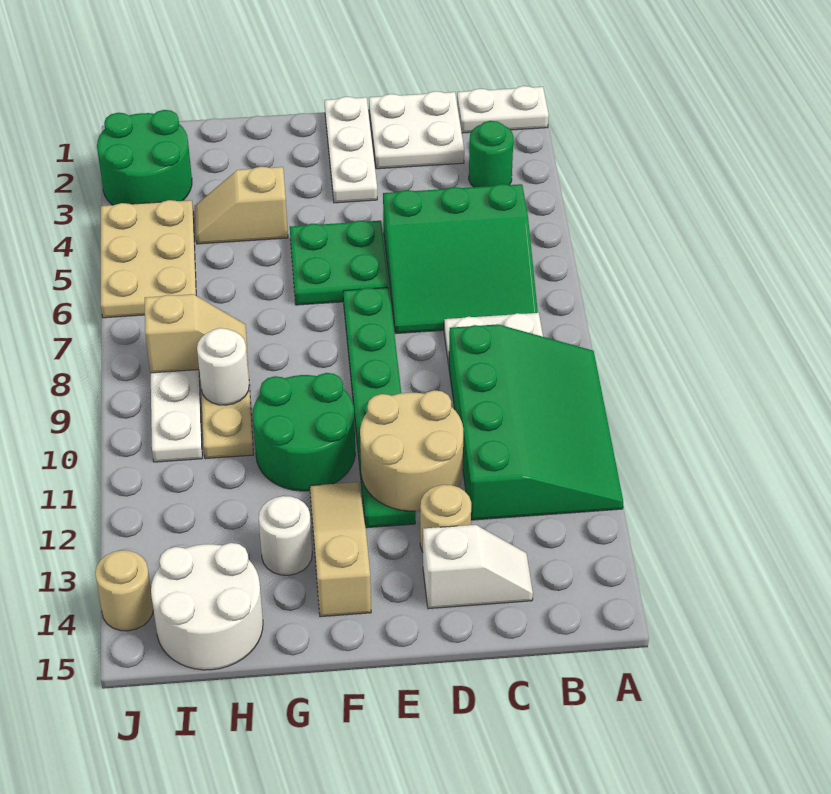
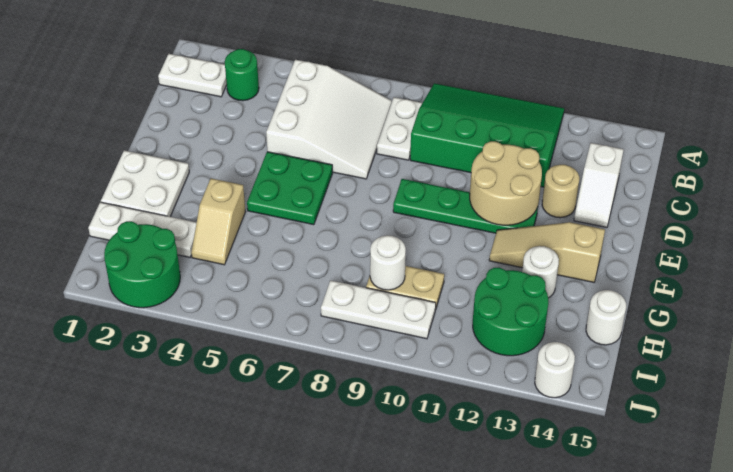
white 1x2 plate [457,86,549,133] -> white 1x2 plate turned to [158,54,227,97]
green 3x3 slope [383,184,538,333] -> white 3x3 slope [266,60,392,179]
white 2x2 plate [369,91,464,169] -> white 2x2 plate moved to [101,150,189,217]
white 1x2 slope [423,525,533,609] -> white 1x2 slope turned to [574,143,624,227]
white 1x3 plate [325,97,377,203] -> white 1x3 plate moved to [88,202,197,257]
green 1x6 plate [343,288,415,528] -> green 1x4 plate [393,179,538,233]
green 2x2 round brick [253,373,355,491] -> green 2x2 round brick moved to [473,268,548,356]
tan 1x2 slope [145,294,248,373] -> none
white 2x2 round brick [151,543,263,670] -> white 1x1 round brick [586,290,626,345]
tan 2x3 plate [101,200,196,318] -> none
tan 1x1 round brick [95,550,153,631] -> white 1x1 round brick [535,342,575,398]

